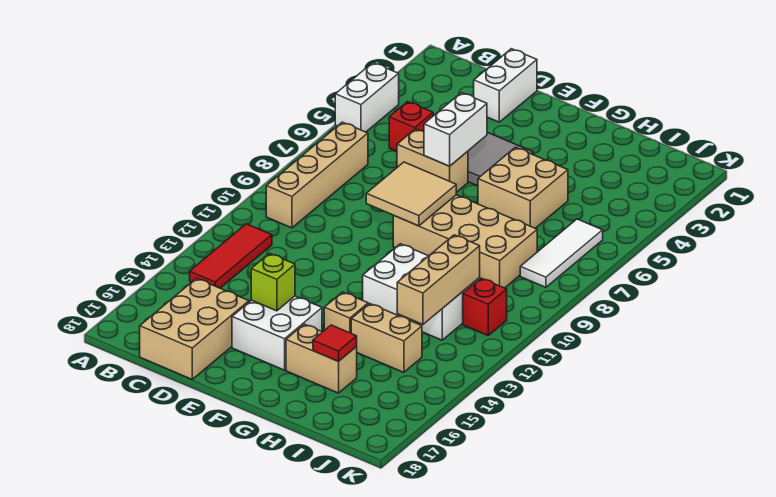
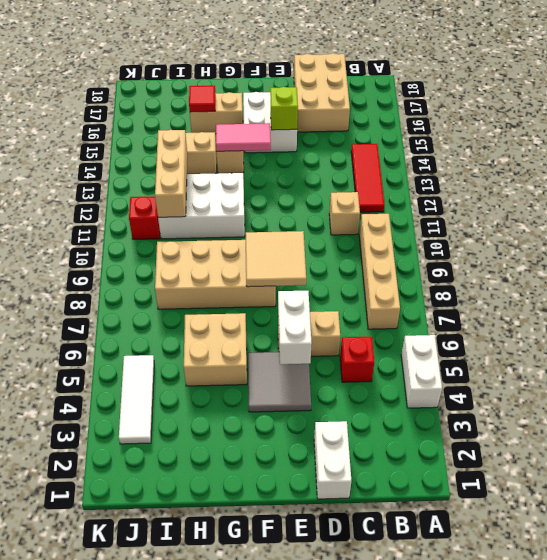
none -> tan 1x1 brick [329,192,360,235]
none -> pink 1x2 tile [216,123,271,151]
white 1x3 tile [520,219,603,287] -> white 1x3 tile moved to [119,355,154,444]

